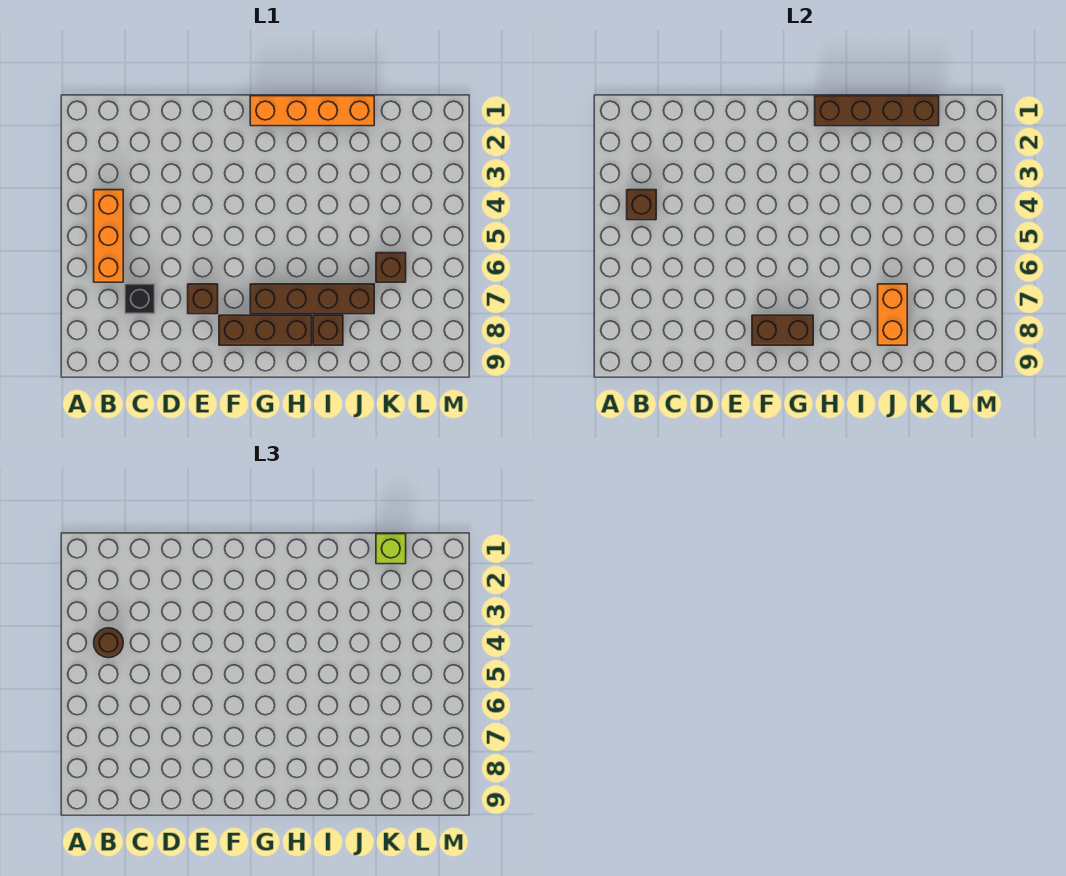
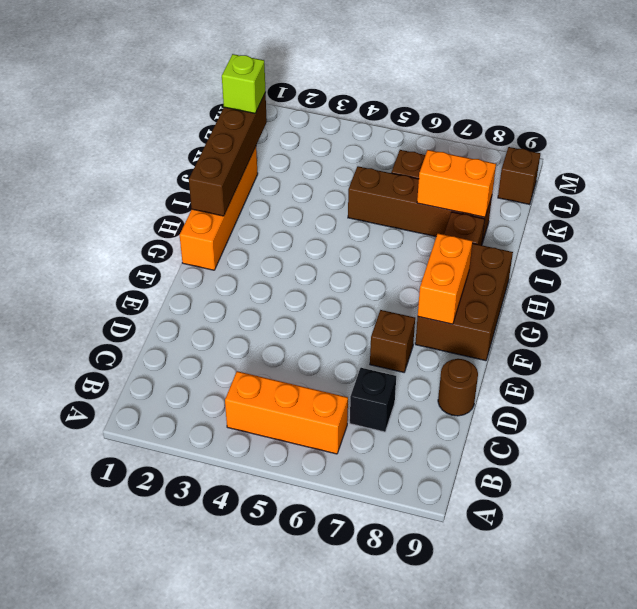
brown 1x1 brick [627,190,656,220] -> brown 1x1 brick moved to [498,147,540,205]
brown 1x1 round brick [94,628,123,658] -> brown 1x1 round brick moved to [438,359,478,416]
brown 1x3 brick [219,315,312,345] -> brown 2x3 brick [415,243,513,361]
brown 1x2 brick [752,315,813,345] -> orange 1x2 brick [418,233,473,324]
brown 1x4 brick [250,284,374,314] -> brown 1x4 brick turned to [348,166,492,243]

